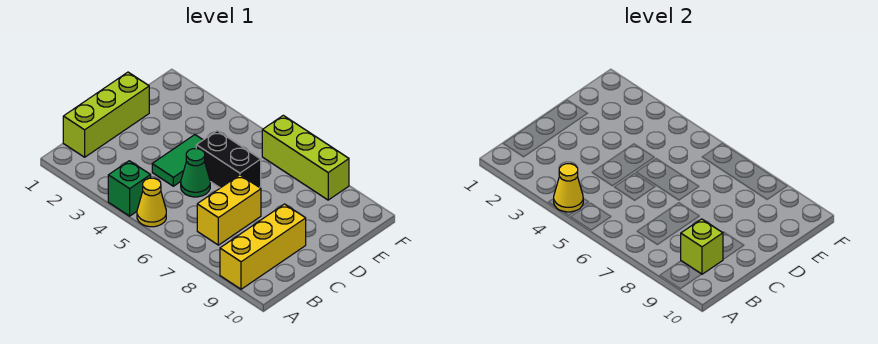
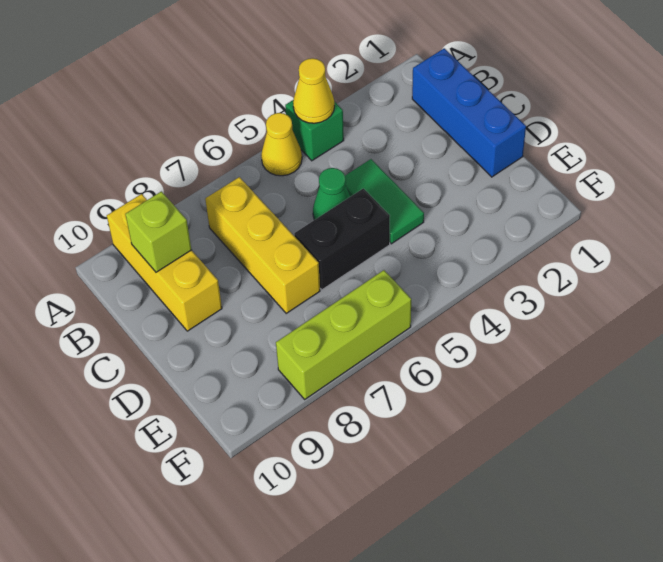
lime 1x3 brick [63,72,149,157] -> blue 1x3 brick [412,48,526,177]
yellow 1x2 brick [197,175,261,245] -> yellow 1x3 brick [205,177,320,313]

